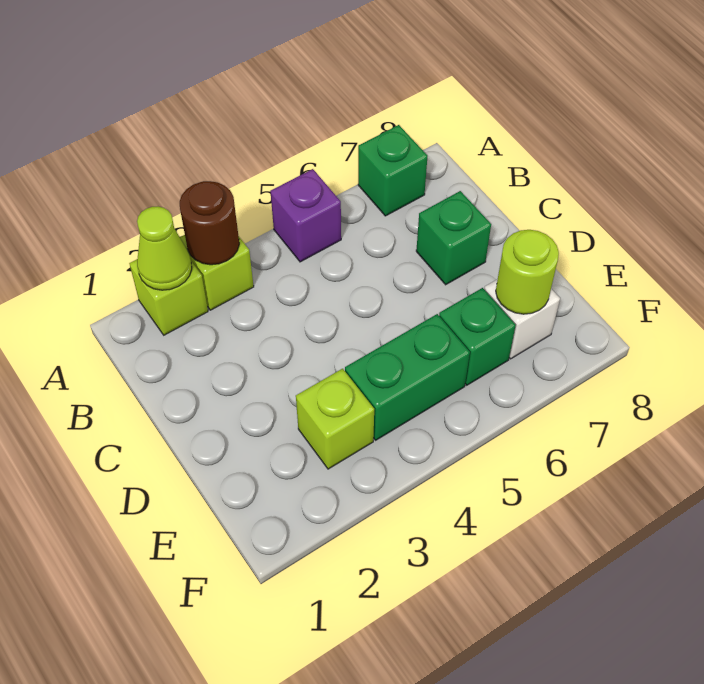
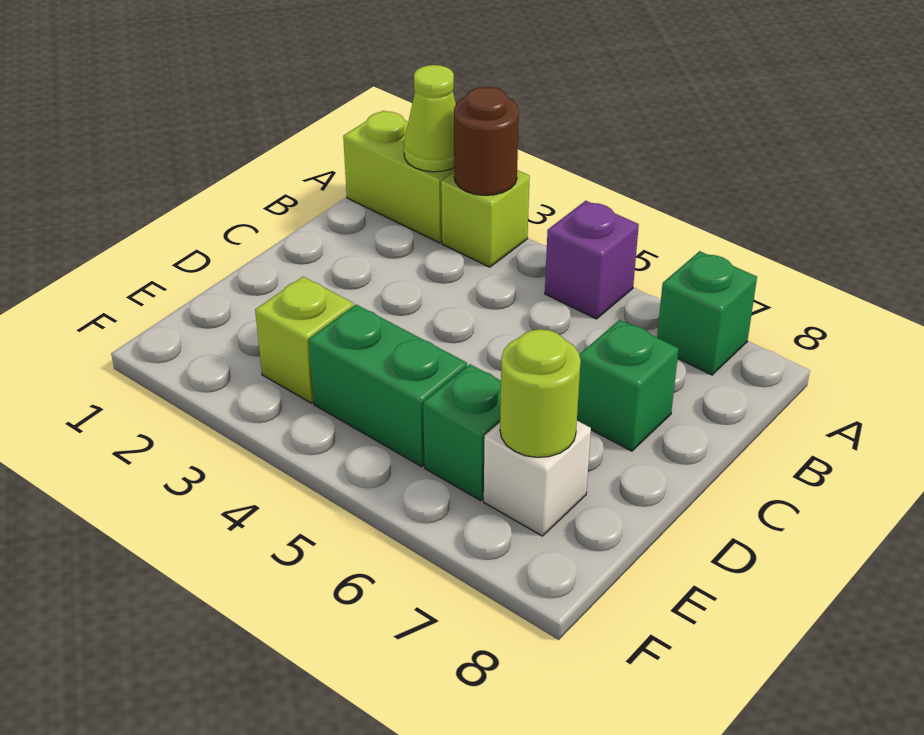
lime 1x1 brick [129,259,208,335] -> lime 1x2 brick [343,111,454,243]

